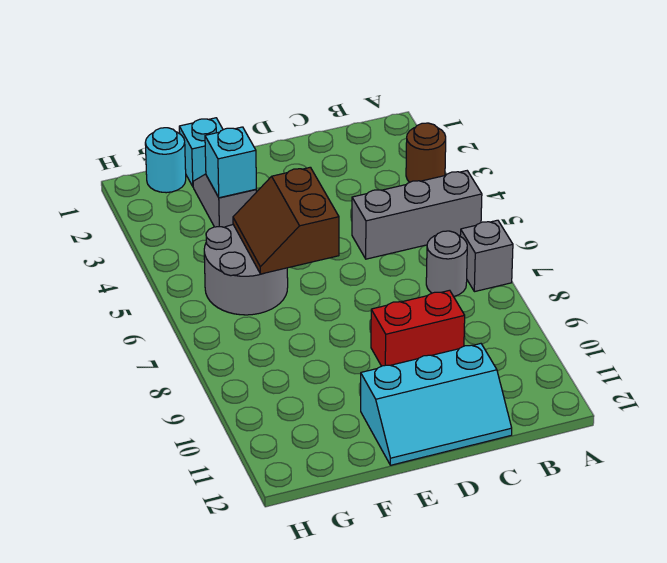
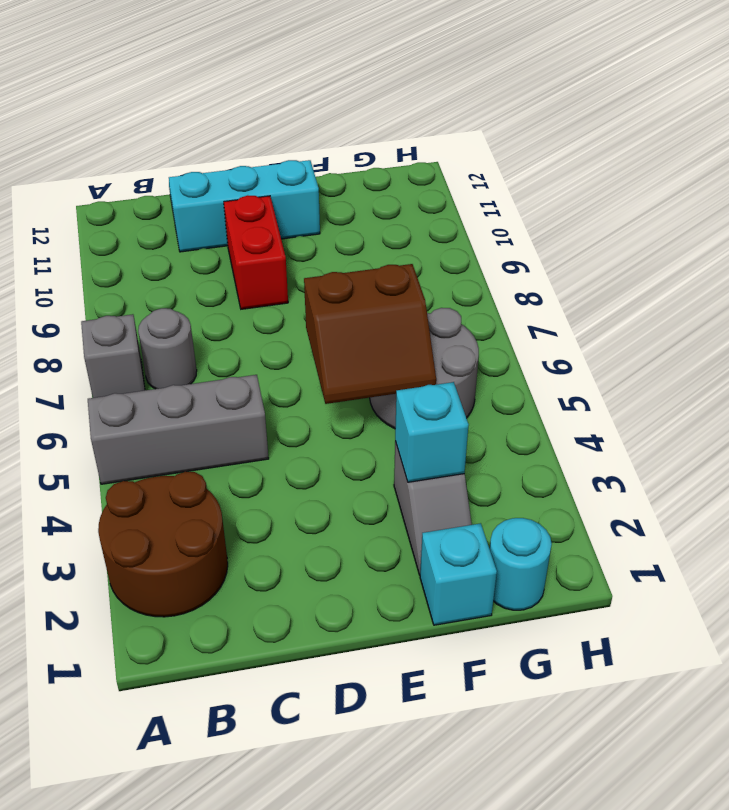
brown 1x1 round brick [406,123,446,182] -> brown 2x2 round brick [98,472,228,617]
red 1x2 brick [371,290,465,366] -> red 1x2 brick turned to [224,195,288,309]
brown 2x2 slope [233,167,339,274] -> brown 2x2 slope turned to [304,264,436,404]

